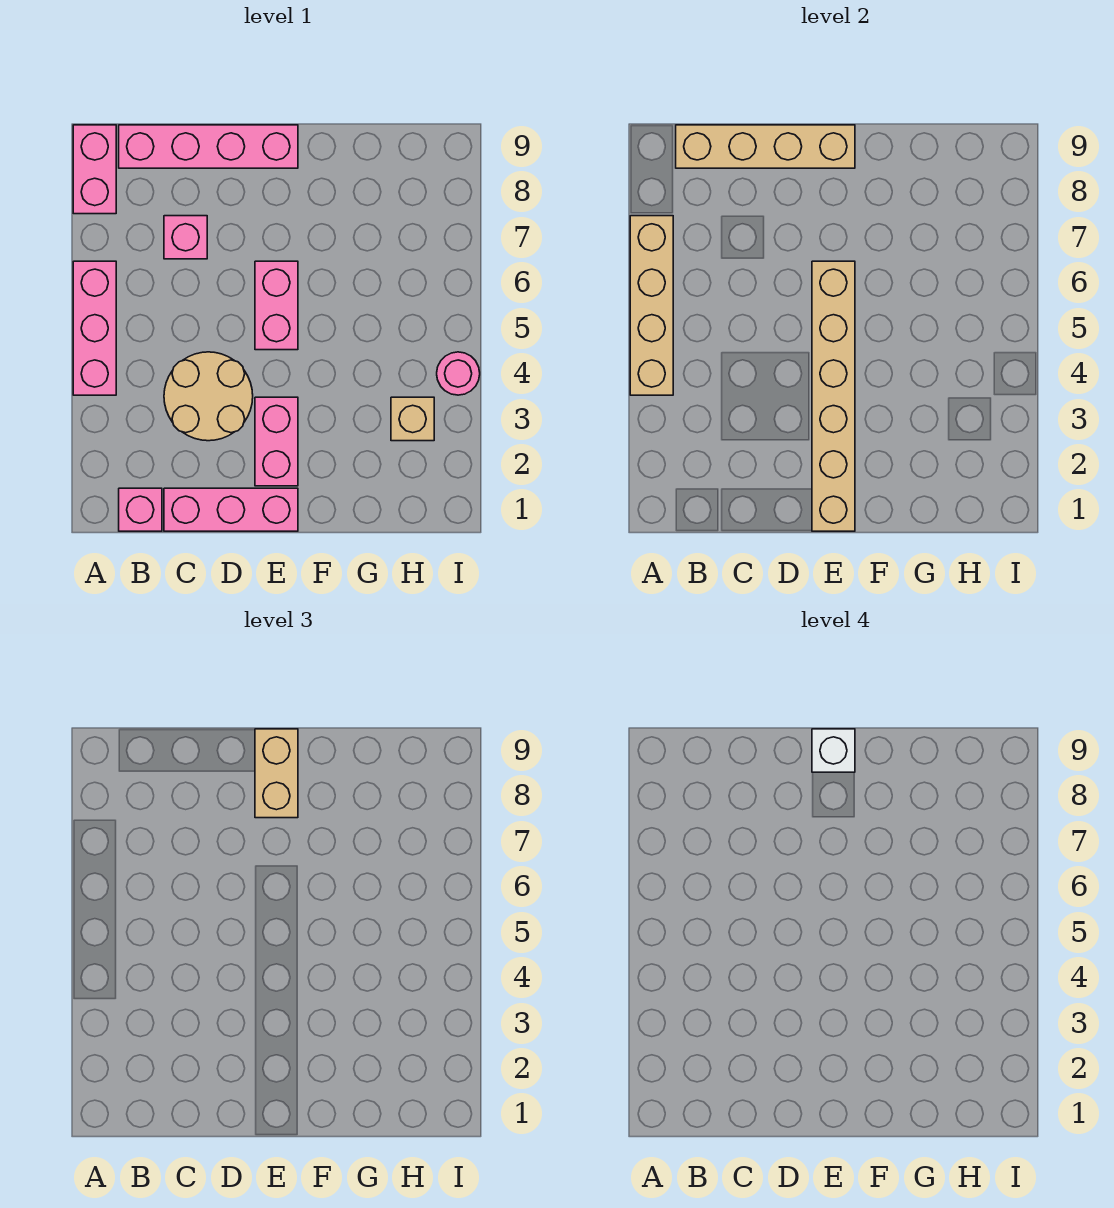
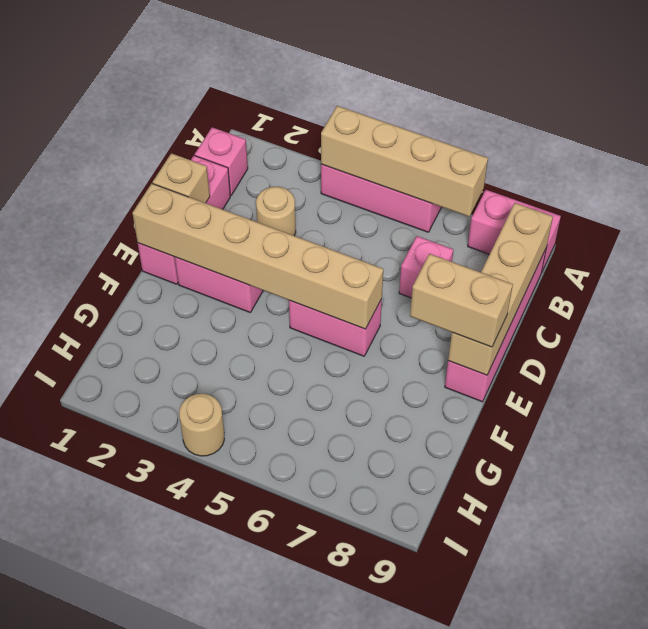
tan 2x2 round brick [164,352,253,441] -> tan 1x1 round brick [256,187,296,236]
white 1x1 brick [812,729,855,772] -> none
tan 1x1 brick [391,397,434,441] -> tan 1x1 brick moved to [153,153,210,203]
pink 1x1 round brick [437,352,480,395] -> tan 1x1 round brick [179,394,224,456]

